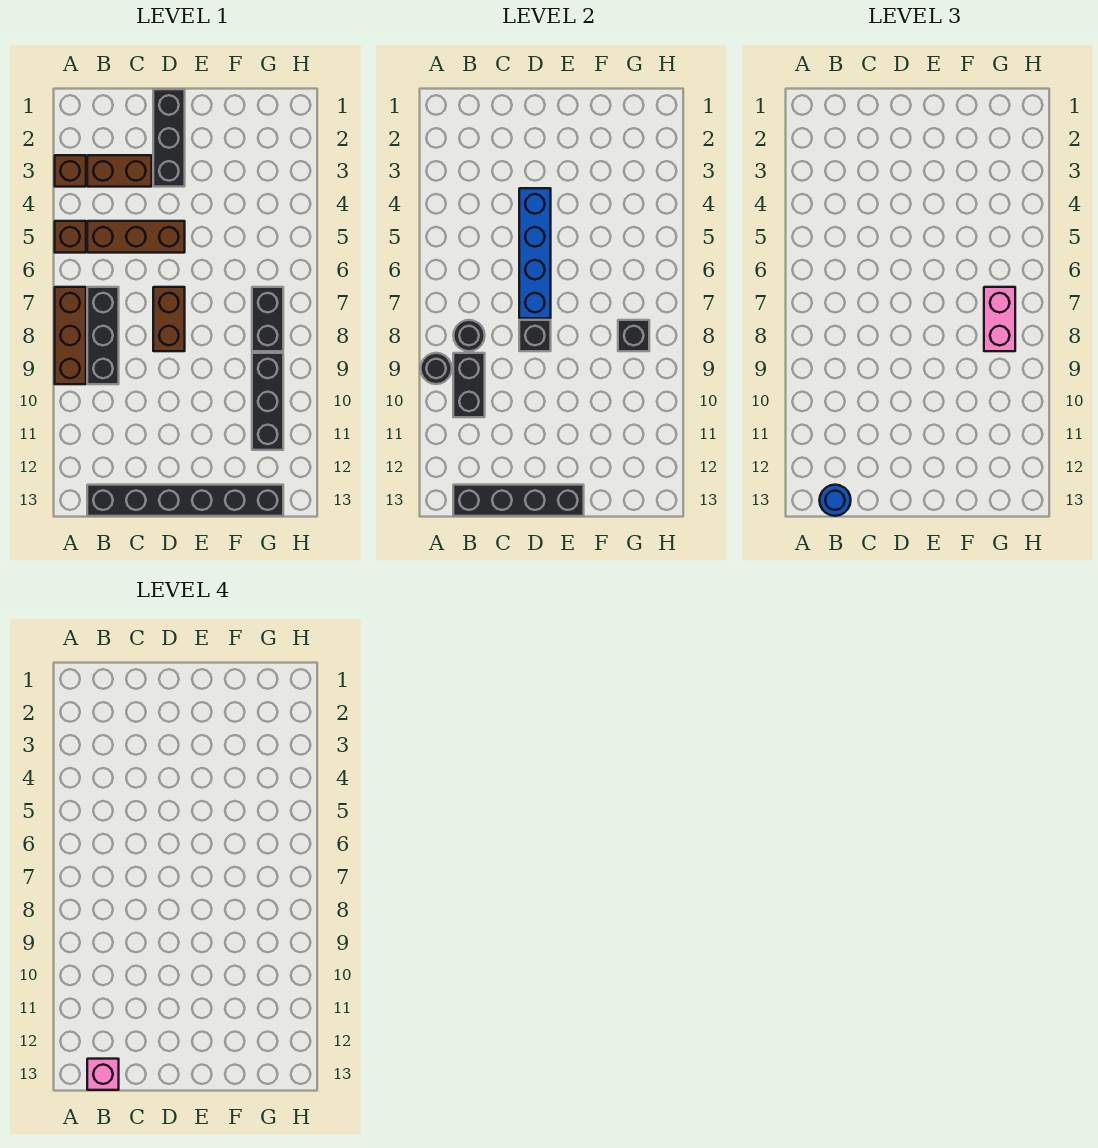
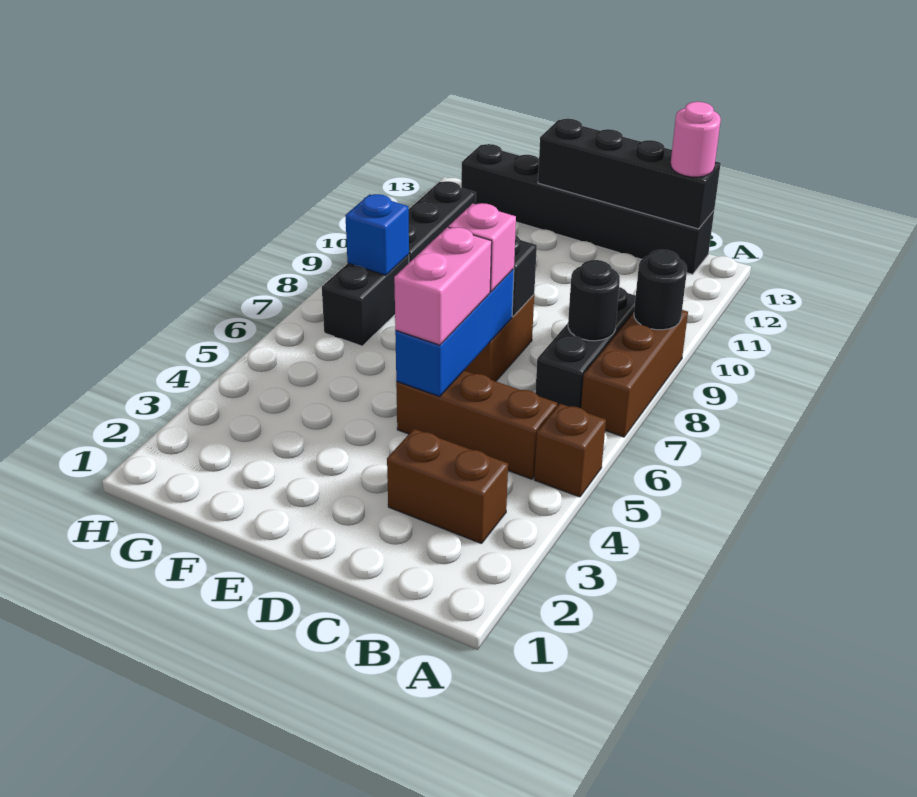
brown 1x1 brick [55,155,86,187] -> none
black 1x2 brick [453,353,485,417] -> none
blue 1x1 round brick [819,485,851,516] -> pink 1x1 round brick [671,102,721,177]
pink 1x1 brick [87,1059,119,1090] -> pink 1x1 brick moved to [449,203,516,292]
black 1x3 brick [153,89,185,187] -> none
blue 1x4 brick [519,188,551,318] -> blue 1x3 brick [395,269,514,396]
pink 1x2 brick [984,287,1015,351] -> pink 1x2 brick moved to [394,227,492,345]
black 1x1 brick [618,320,649,351] -> blue 1x1 brick [345,194,409,275]

